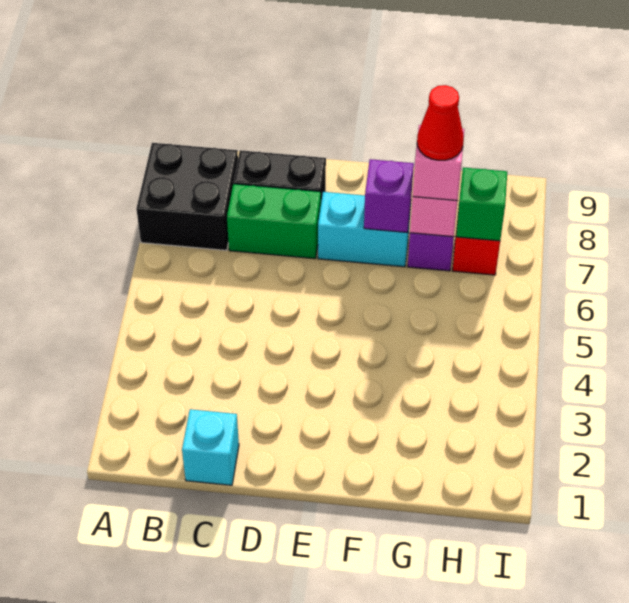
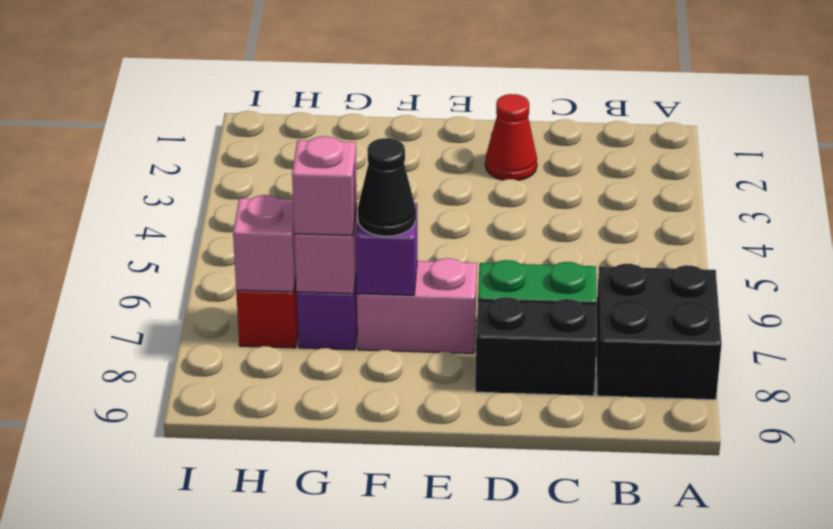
cyan 1x1 brick [182,409,239,485] -> none
cyan 1x2 brick [318,192,411,267] -> pink 1x2 brick [357,258,477,353]
none -> black 1x1 cone [358,138,416,236]
red 1x1 cone [417,85,464,160] -> red 1x1 cone moved to [485,94,537,181]
green 1x1 brick [456,167,507,241] -> pink 1x1 brick [233,195,296,292]

